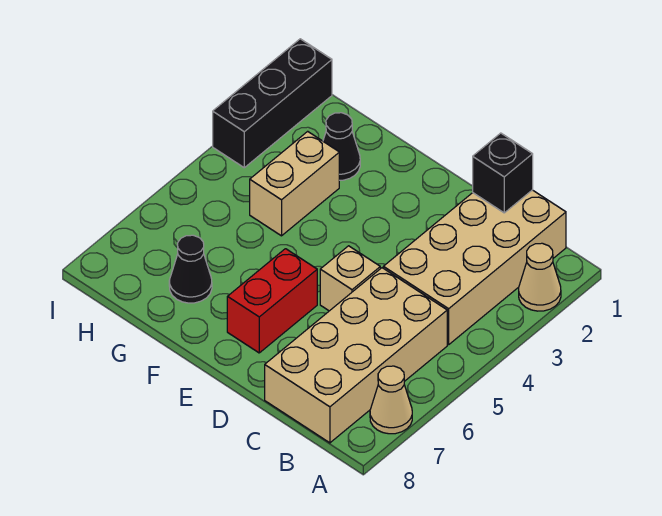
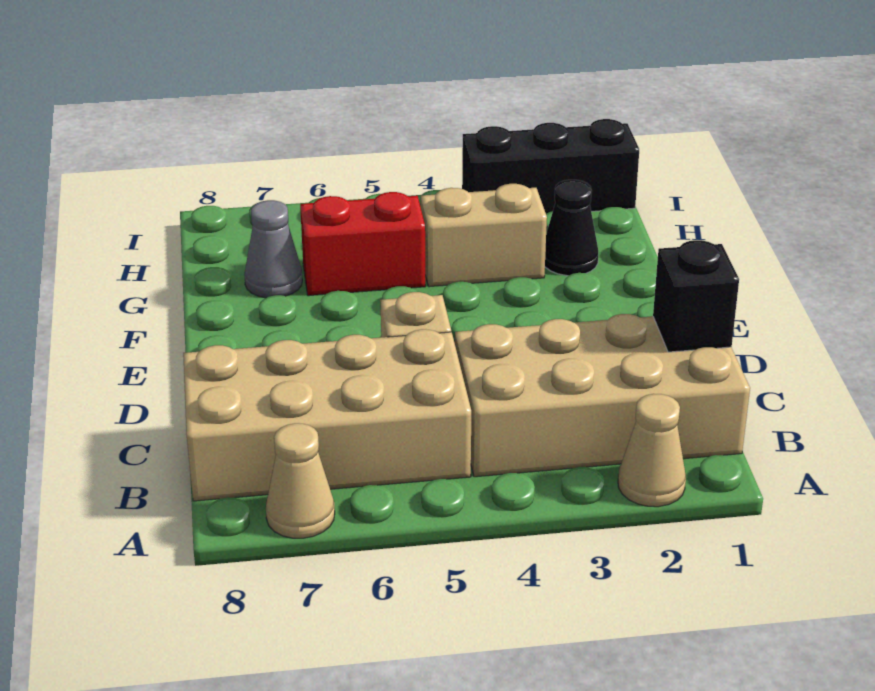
red 1x2 brick [227,249,317,353] -> red 1x2 brick moved to [300,192,425,296]
black 1x1 cone [169,235,212,303] -> grey 1x1 cone [244,200,302,298]

